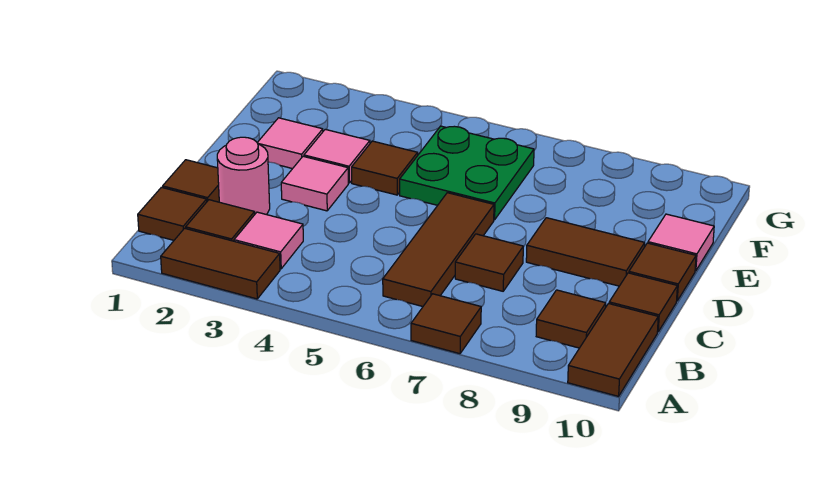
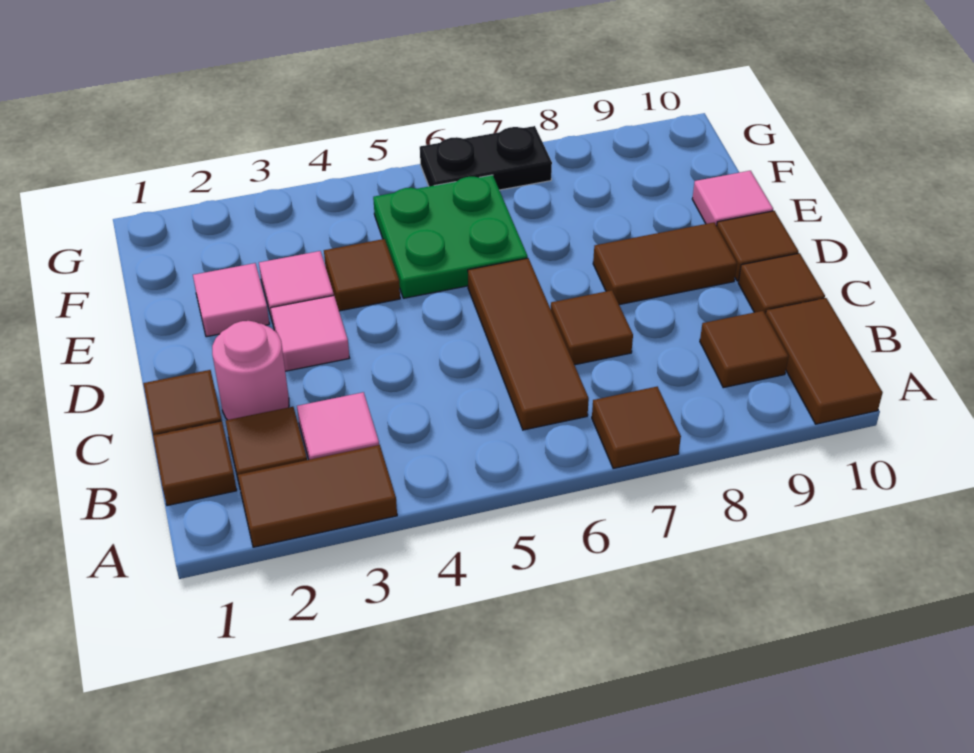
none -> black 1x2 plate [420,126,552,190]

